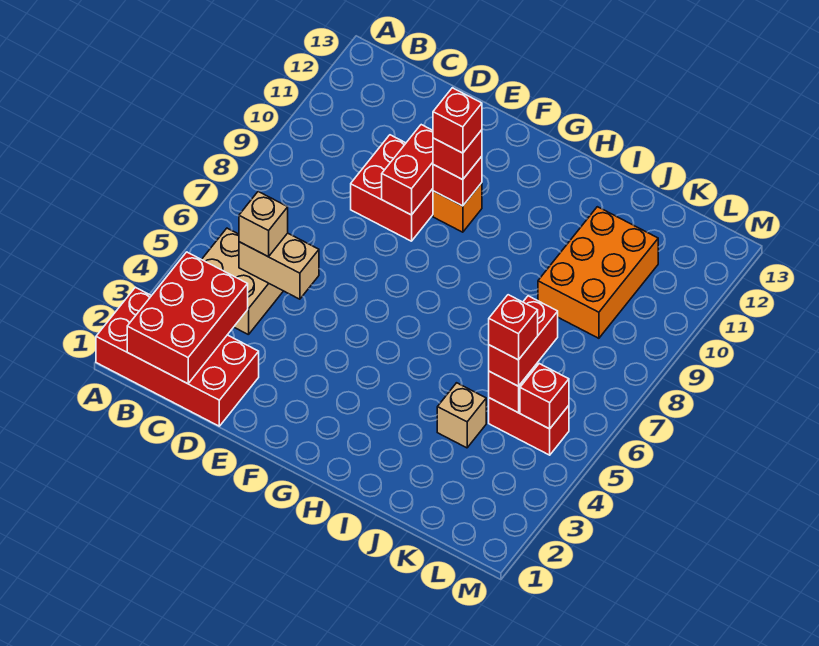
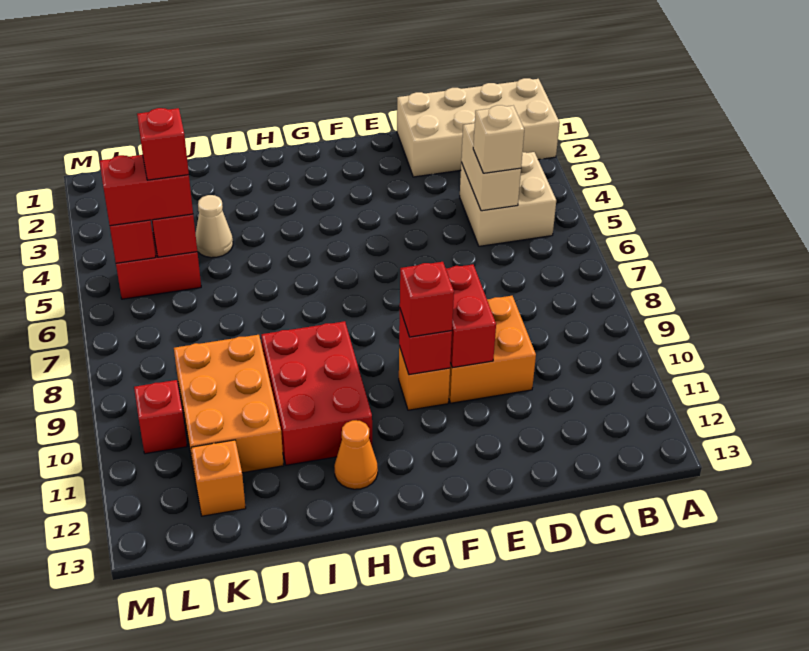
red 2x4 brick [96,287,259,426] -> tan 2x4 brick [397,78,560,177]
red 2x3 brick [127,252,248,384] -> red 2x3 brick moved to [261,321,372,465]
tan 1x2 brick [239,233,319,299] -> tan 1x2 brick turned to [461,123,521,211]
red 2x2 brick [351,135,433,241] -> orange 2x2 brick [449,296,536,403]
red 1x1 brick [433,88,482,153] -> red 1x1 brick moved to [134,380,187,454]
none -> orange 1x1 cone [334,420,378,489]
tan 1x1 brick [437,383,486,448] -> tan 1x1 cone [196,195,233,258]
red 1x2 brick [489,296,558,386] -> red 1x2 brick turned to [100,155,193,226]
none -> orange 1x1 brick [191,440,246,516]

